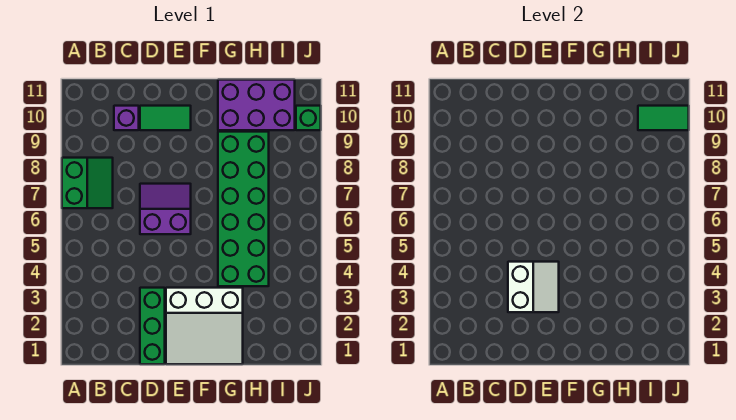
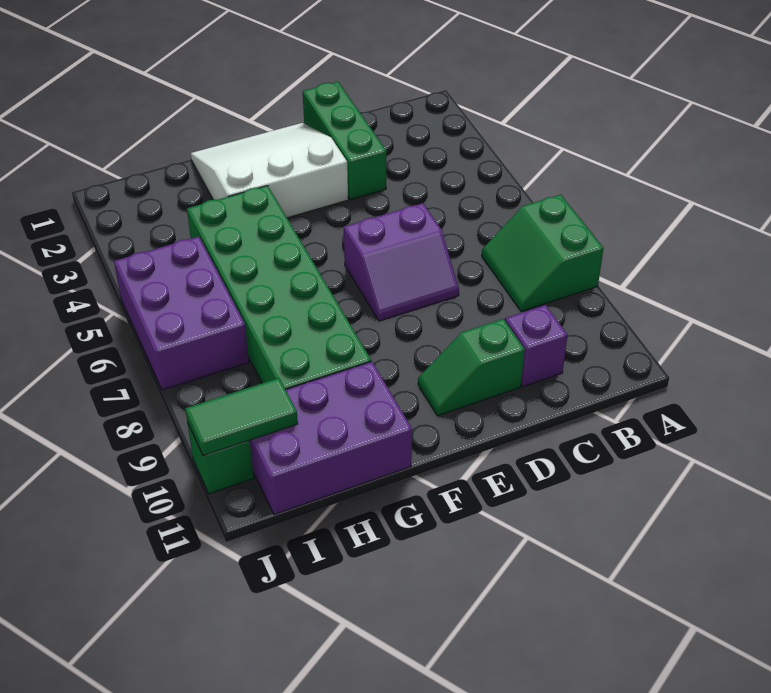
white 2x2 slope [508,262,559,312] -> none
green 1x2 tile [140,106,191,130] -> green 1x2 slope [418,319,525,416]
none -> purple 2x3 brick [114,236,249,390]

